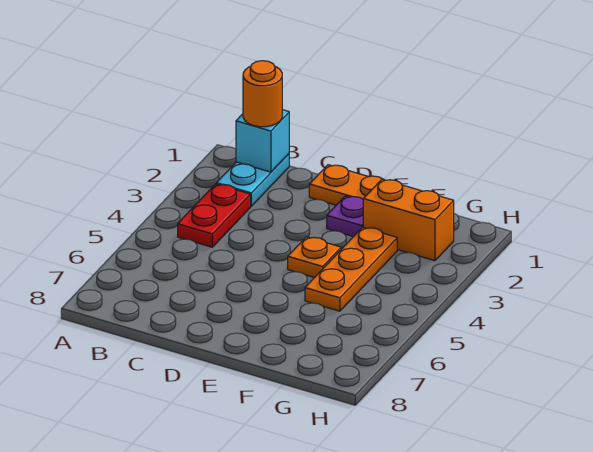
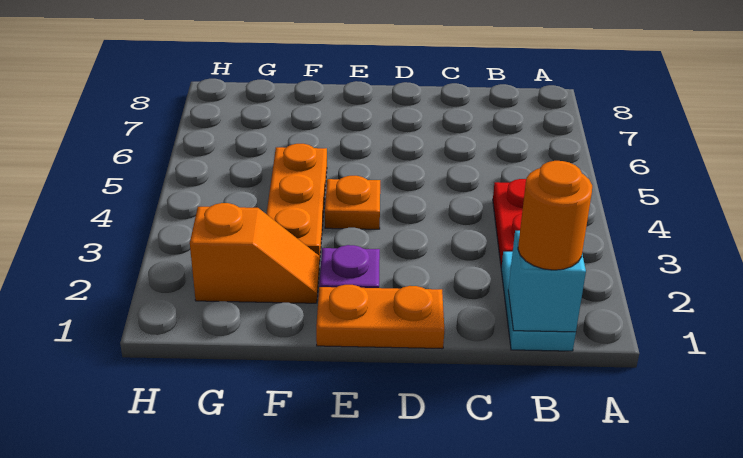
orange 1x2 brick [363,179,454,261] -> orange 1x2 slope [190,203,319,303]

